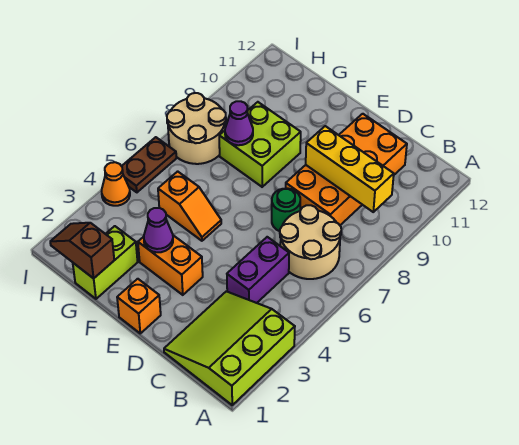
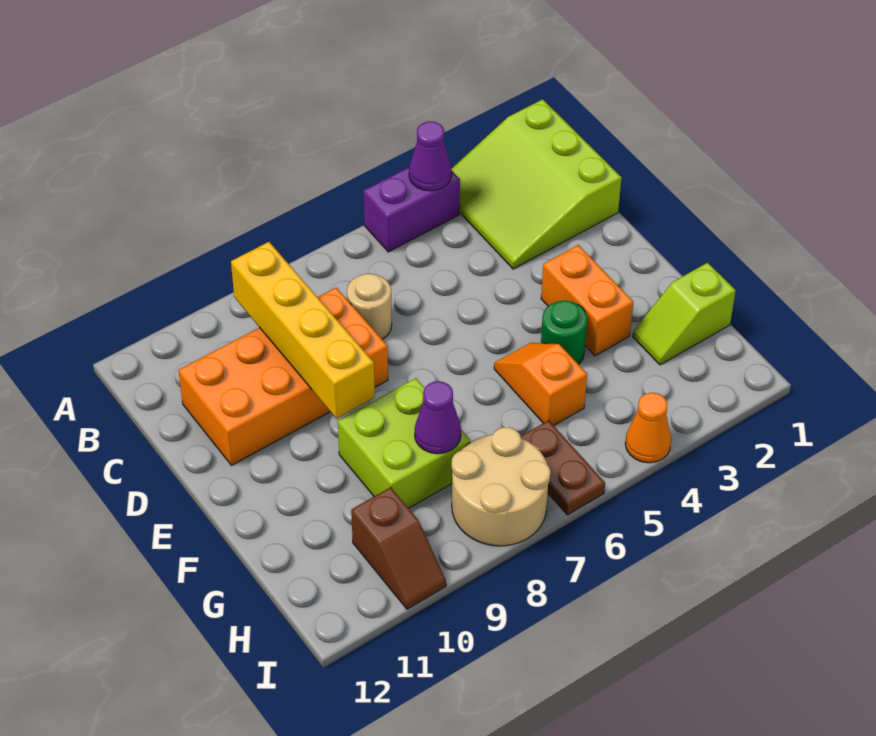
lime 3x3 slope [164,291,295,405] -> lime 3x3 slope turned to [452,99,622,269]
tan 2x2 round brick [280,205,341,279] -> tan 1x1 round brick [347,274,392,339]
yellow 1x3 brick [306,126,394,212] -> yellow 1x4 brick [231,242,375,419]
purple 1x2 brick [227,237,289,303] -> purple 1x2 brick moved to [364,167,460,252]
green 1x1 round brick [272,188,300,231] -> green 1x1 round brick moved to [541,301,587,364]
orange 1x1 brick [117,279,161,333] -> none
purple 1x1 cone [144,208,173,252] -> purple 1x1 cone moved to [409,122,452,191]
lime 1x2 brick [73,226,138,299] -> lime 1x2 slope [633,263,736,365]
brown 1x2 slope [50,223,114,278] -> brown 1x2 slope moved to [351,487,446,609]
brown 1x2 plate [122,137,176,192] -> brown 1x2 plate turned to [521,421,605,515]

